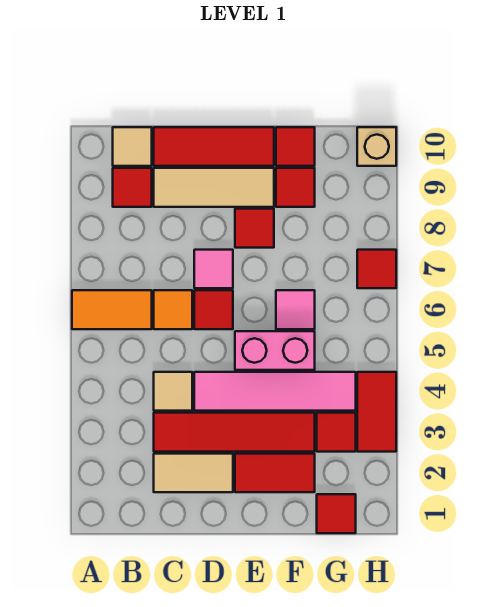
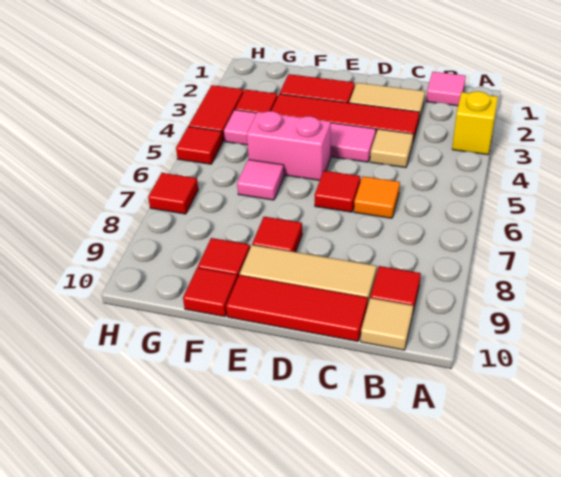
none -> yellow 1x1 brick [452,91,498,155]
orange 1x2 tile [72,290,152,329] -> none
pink 1x1 tile [194,250,233,288] -> pink 1x1 tile moved to [426,72,466,106]
red 1x1 tile [317,494,356,533] -> red 1x1 tile moved to [176,126,223,164]
tan 1x1 brick [357,127,396,166] -> none

